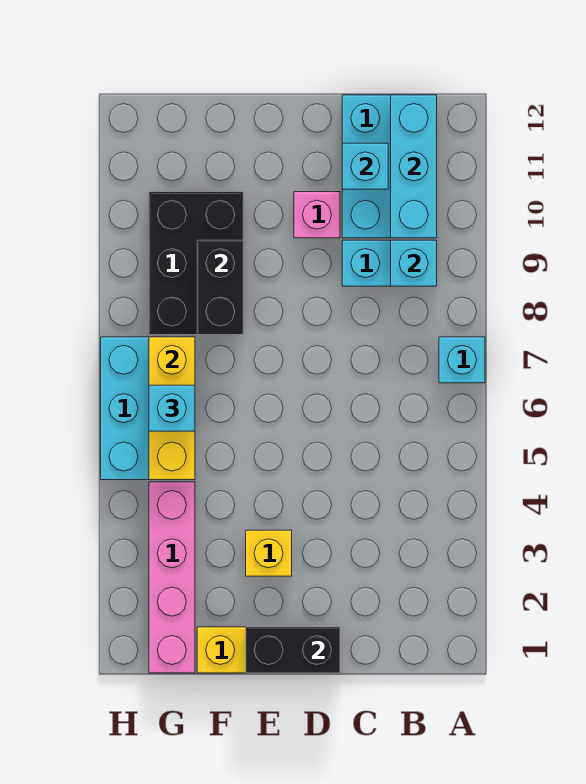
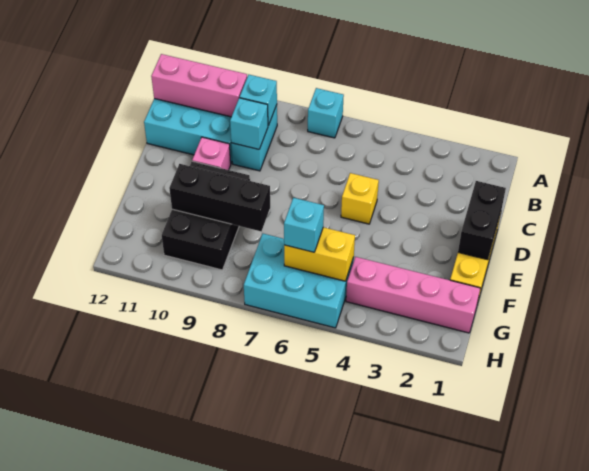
cyan 1x3 brick [391,95,437,238] -> pink 1x3 brick [151,54,247,117]
cyan 1x1 brick [342,143,388,189] -> cyan 1x1 brick moved to [230,98,268,149]
yellow 1x1 brick [246,530,292,576] -> yellow 1x1 brick moved to [341,173,379,224]
black 2x3 brick [149,192,243,335] -> black 2x3 brick turned to [162,161,250,270]
black 1x2 brick [197,240,243,335] -> black 1x3 brick [169,164,270,231]
yellow 1x3 brick [149,337,195,480] -> yellow 1x2 brick [284,227,355,281]

